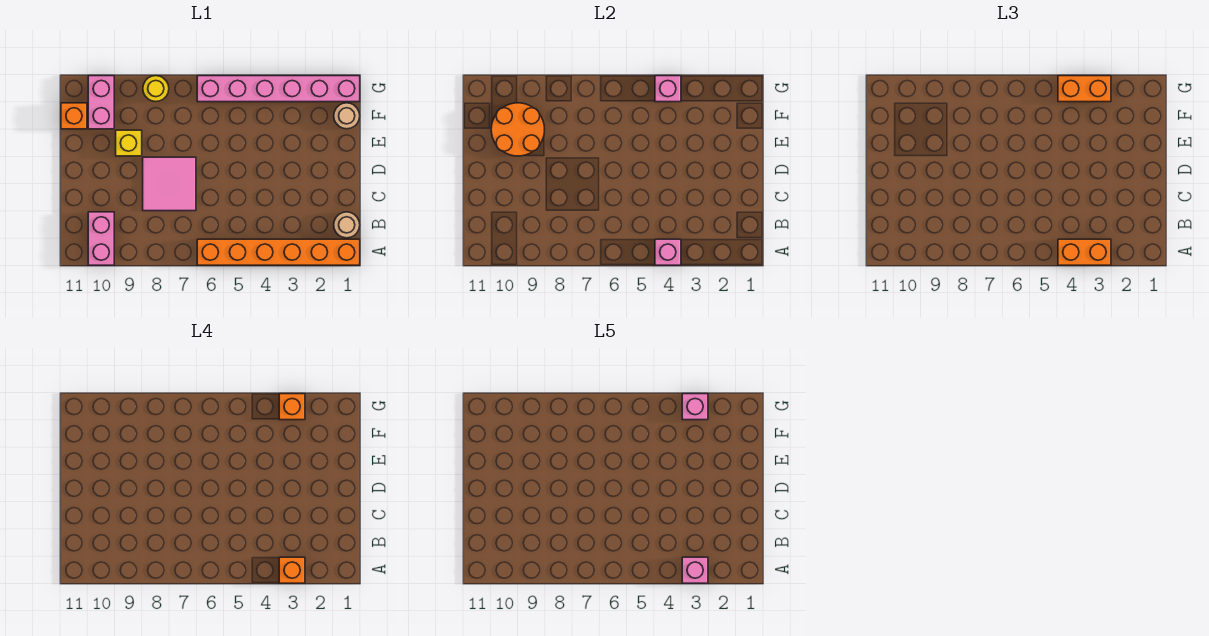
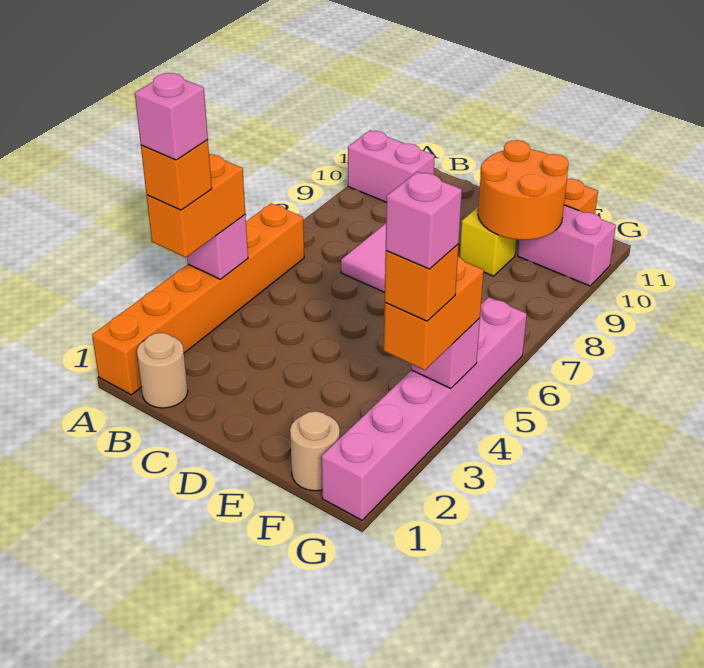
yellow 1x1 round brick [143,76,169,102] -> none

